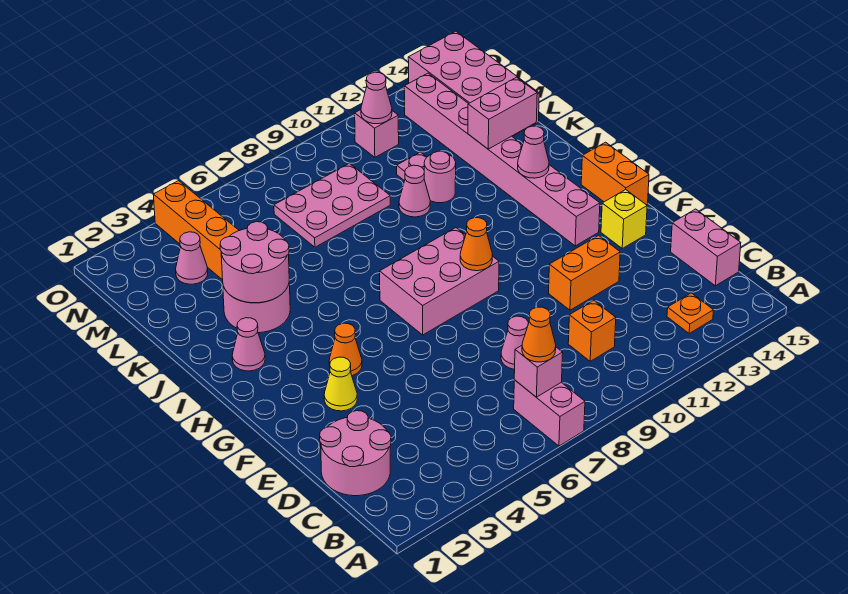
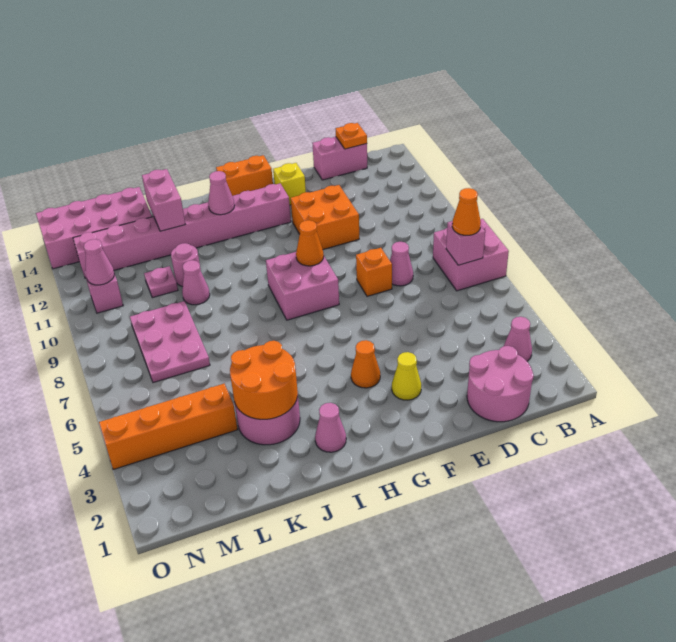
pink 1x2 brick [514,380,585,446] -> pink 2x2 brick [433,219,509,291]
orange 1x1 plate [667,293,713,333] -> orange 1x1 plate moved to [336,123,367,149]
orange 1x1 brick [568,300,616,361] -> orange 1x1 brick moved to [356,248,392,296]
orange 1x2 brick [549,235,620,310] -> orange 2x2 brick [291,185,359,250]
pink 2x3 brick [380,228,499,335] -> pink 2x2 brick [266,252,339,320]
pink 2x2 round brick [220,222,289,303] -> orange 2x2 round brick [230,341,298,419]
pink 1x1 cone [176,232,208,284] -> pink 1x1 cone moved to [504,317,532,361]

